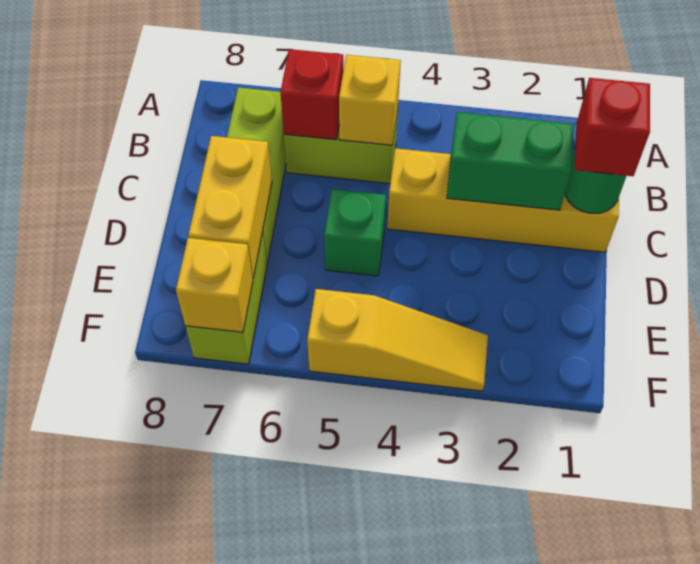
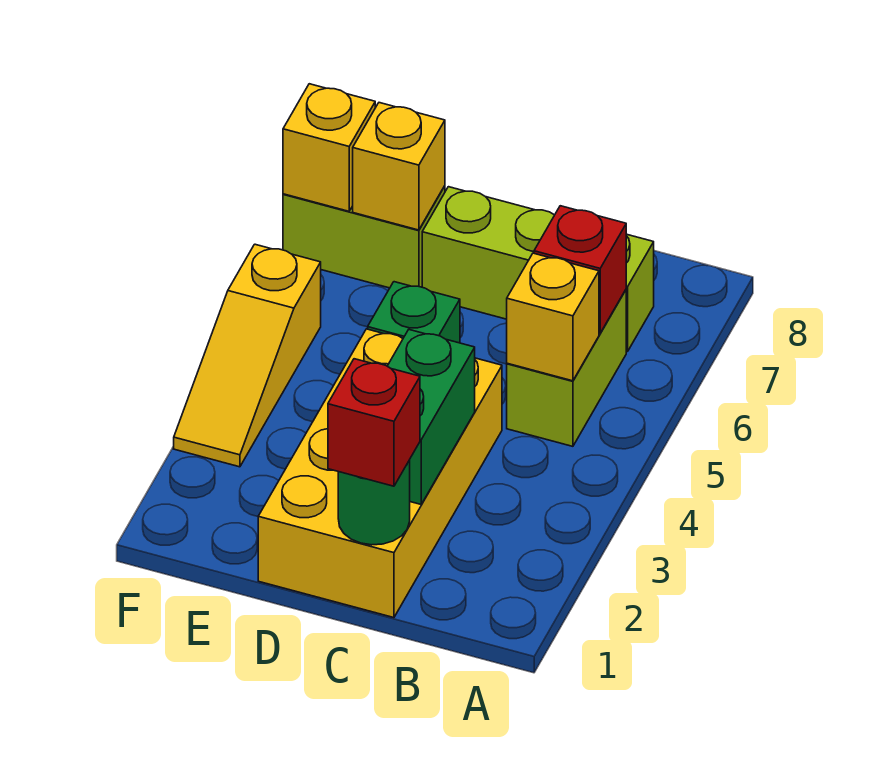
yellow 1x4 brick [387,148,619,252] -> yellow 2x4 brick [258,329,502,618]
yellow 1x2 brick [188,136,272,279] -> yellow 1x1 brick [353,103,445,230]

